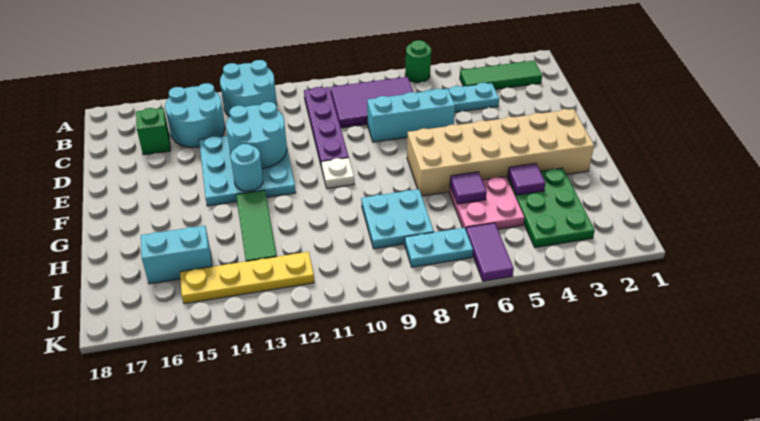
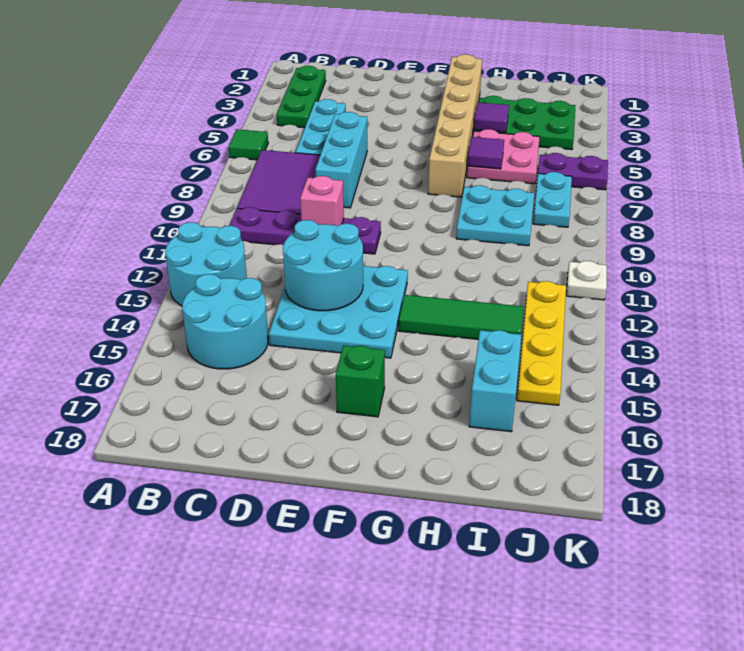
green 1x1 round brick [405,40,431,83] -> green 1x1 tile [229,129,268,160]
green 1x3 tile [460,61,542,89] -> green 1x3 plate [277,66,326,128]
green 1x1 brick [136,108,170,155] -> green 1x1 brick moved to [336,345,385,417]
none -> pink 1x1 brick [300,176,344,226]
tan 2x6 brick [407,109,594,196] -> tan 1x6 brick [428,54,482,197]
white 1x1 plate [321,158,354,189] -> white 1x1 plate moved to [567,261,607,300]
cyan 1x1 round brick [231,144,263,191] -> none
purple 1x2 tile [466,223,514,281] -> purple 1x2 plate [537,153,608,190]

